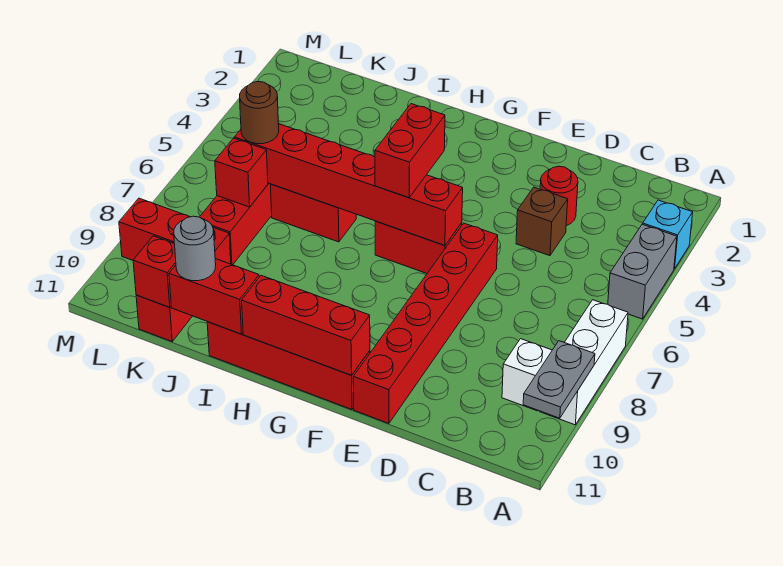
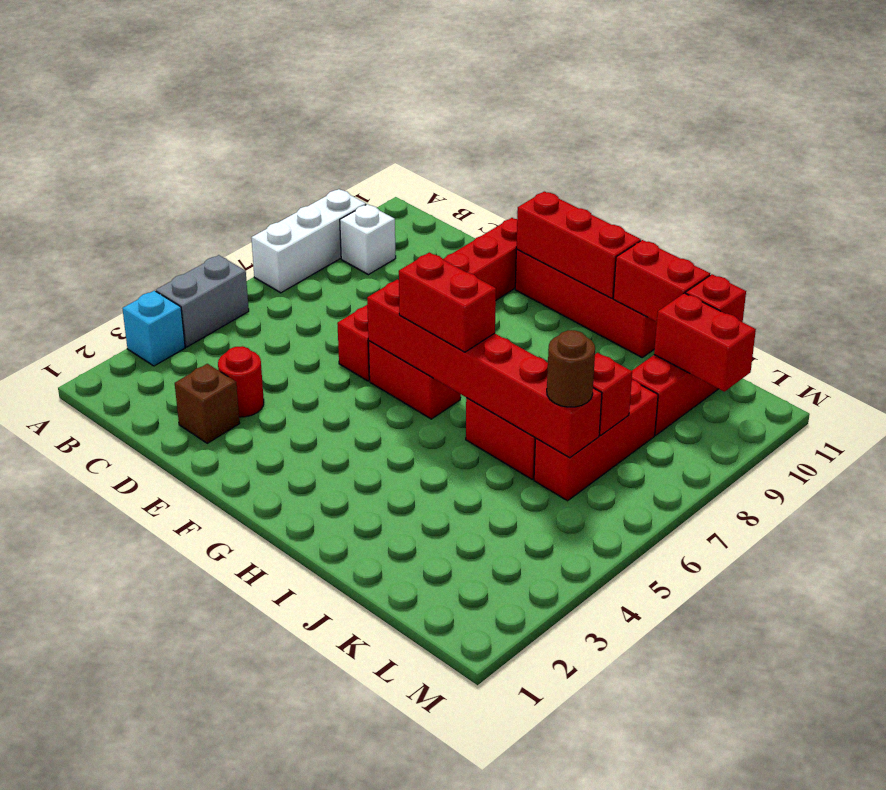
grey 1x2 plate [523,341,595,418] -> none
brown 1x1 brick [516,187,568,256] -> brown 1x1 brick moved to [175,364,240,443]
red 1x2 brick [375,104,445,198] -> red 1x2 brick turned to [399,252,496,352]
grey 1x1 round brick [174,216,216,281] -> none

